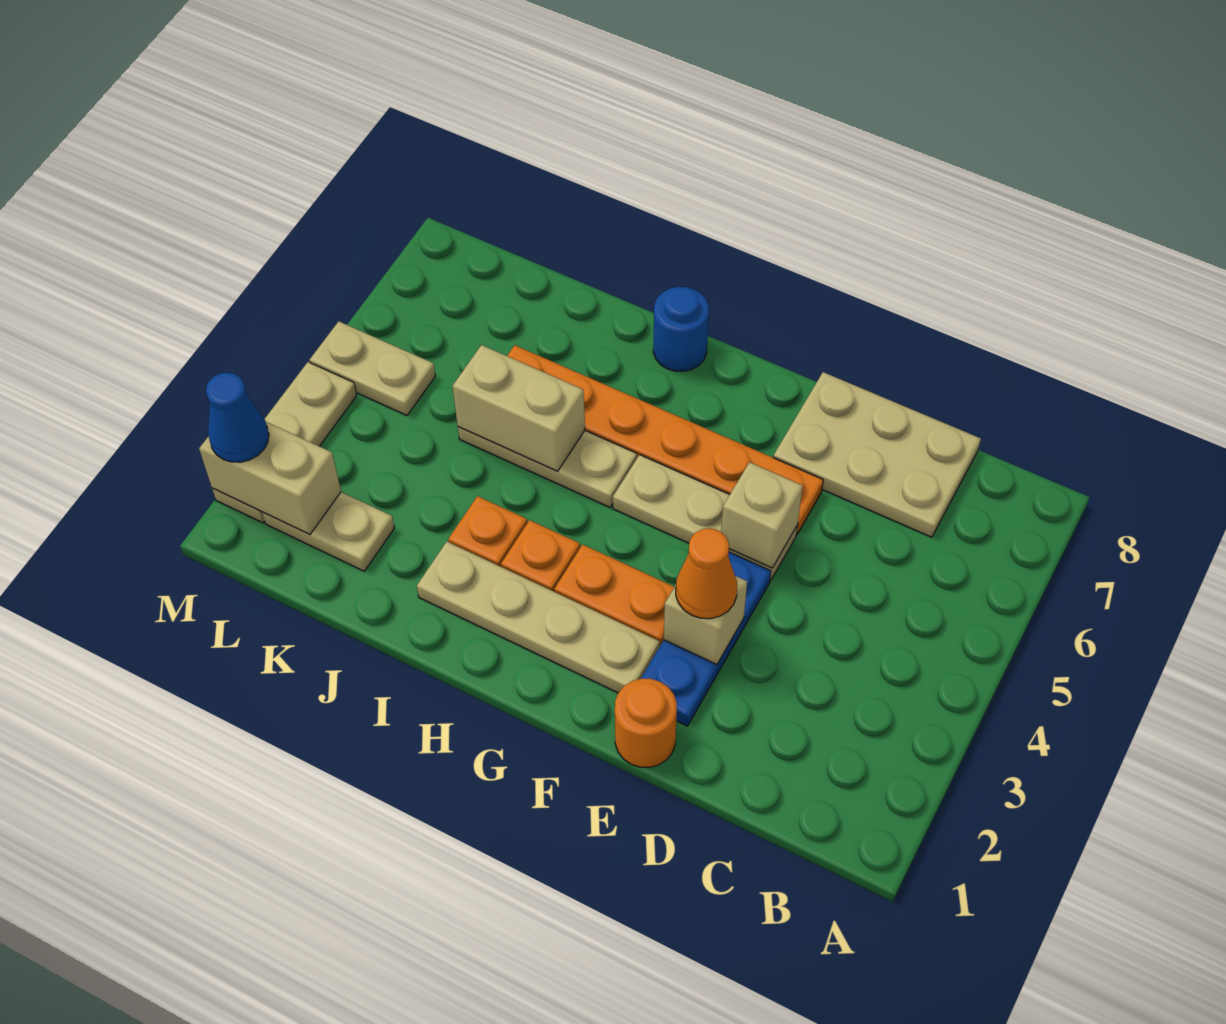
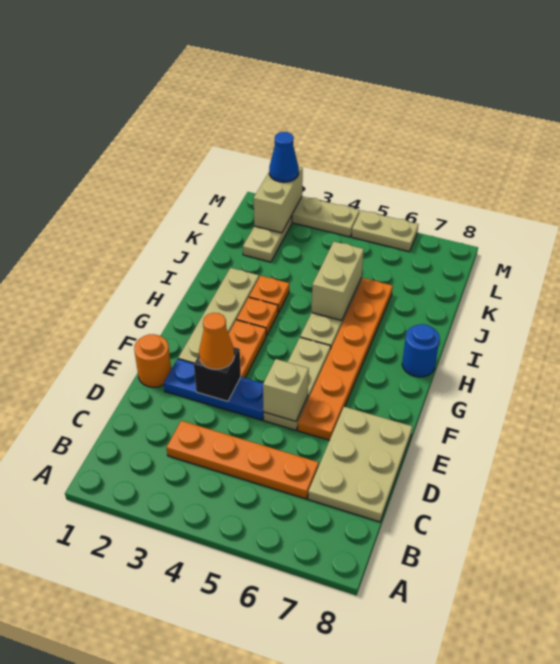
none -> orange 1x4 plate [167,421,319,499]
tan 1x1 brick [664,576,747,664] -> black 1x1 brick [194,347,241,401]
tan 1x2 plate [309,321,435,415] -> tan 1x2 plate turned to [352,210,418,251]

